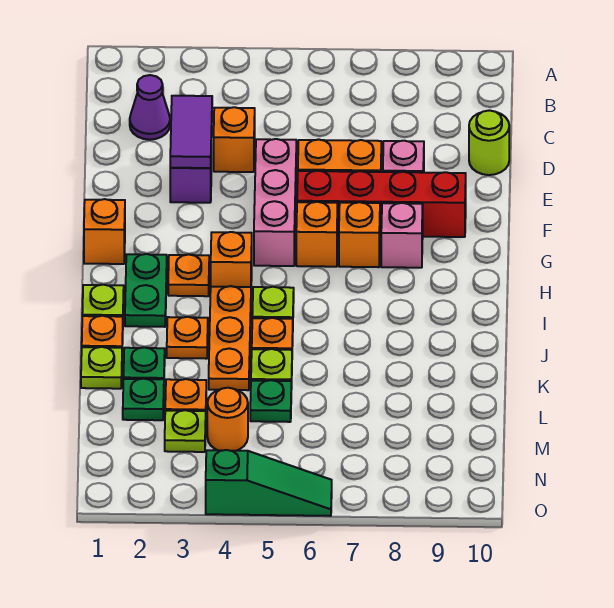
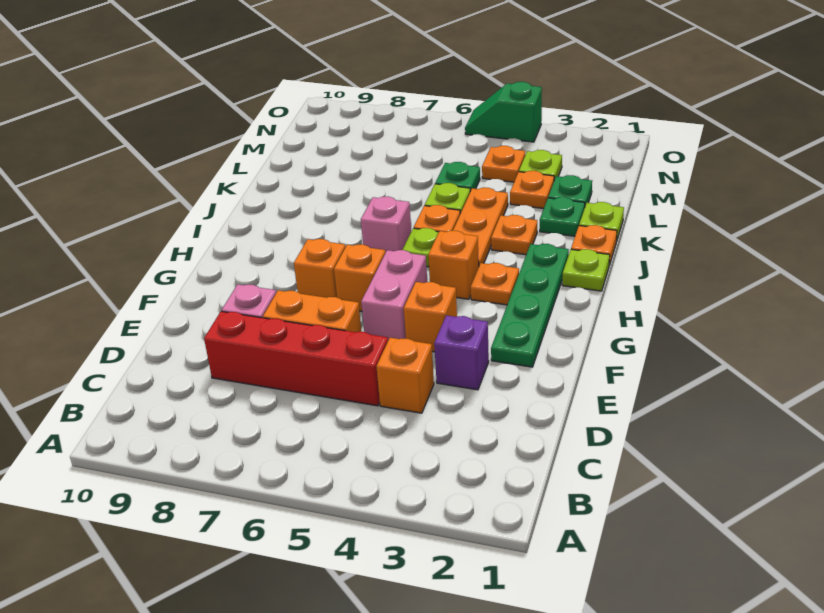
purple 1x1 cone [130,75,170,140] -> none
purple 1x2 tile [170,96,212,168] -> none
lime 1x1 round brick [469,110,509,175] -> none
pink 1x3 brick [254,139,296,266] -> pink 1x2 brick [361,250,427,340]
red 1x4 brick [297,171,466,237] -> red 1x4 brick moved to [204,311,388,406]
orange 1x1 brick [84,199,125,264] -> orange 1x1 brick moved to [404,282,457,352]
pink 1x1 brick [381,203,423,268] -> pink 1x1 brick moved to [361,196,411,253]
green 1x2 plate [125,254,167,327] -> green 1x4 plate [491,244,569,367]
orange 1x1 round brick [207,388,248,451] -> orange 1x1 plate [482,146,525,182]
green 1x3 slope [206,450,332,516] -> green 1x2 slope [465,82,542,142]

